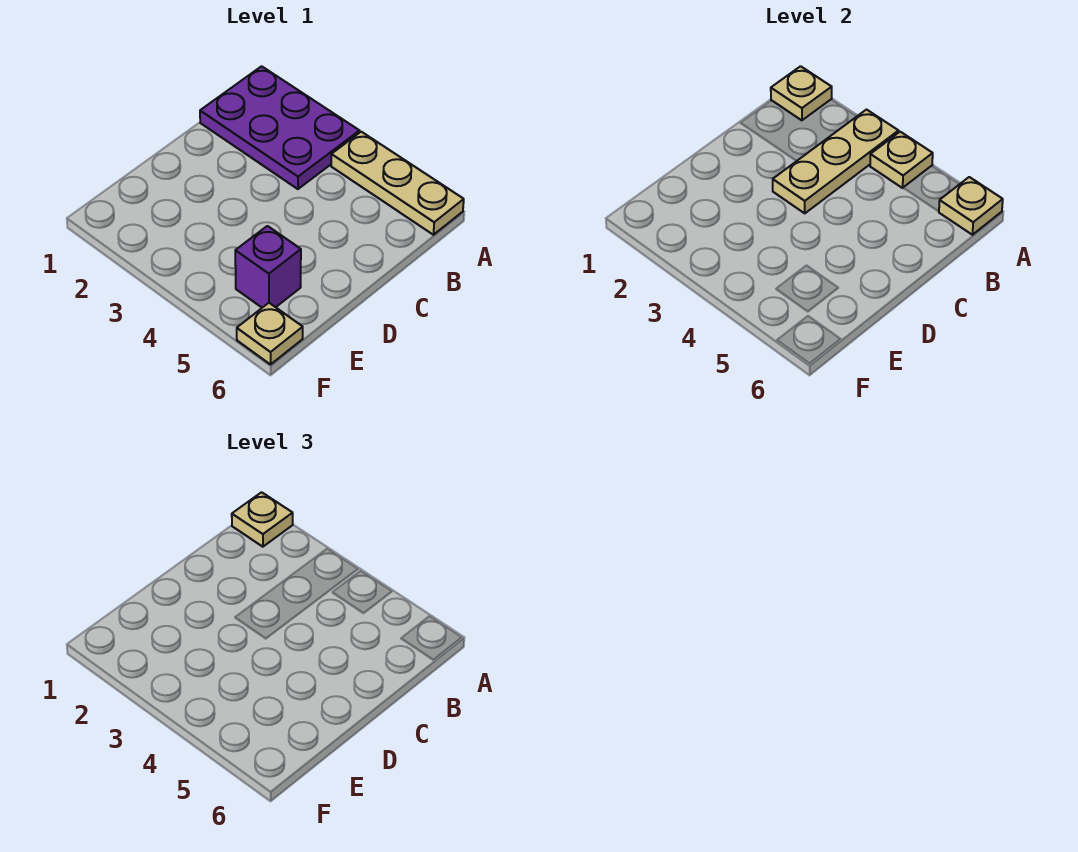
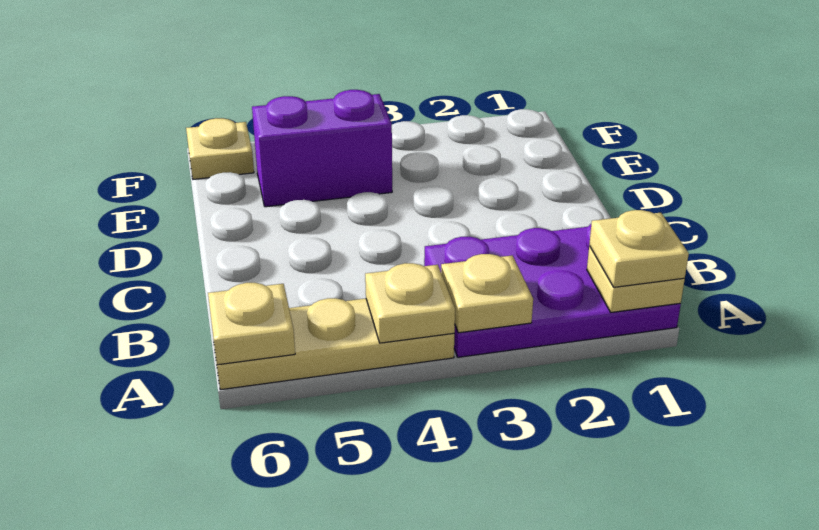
tan 1x3 plate [773,110,899,213] -> tan 1x1 plate [441,254,533,333]
purple 1x1 brick [235,226,301,308] -> purple 1x2 brick [252,90,392,207]

